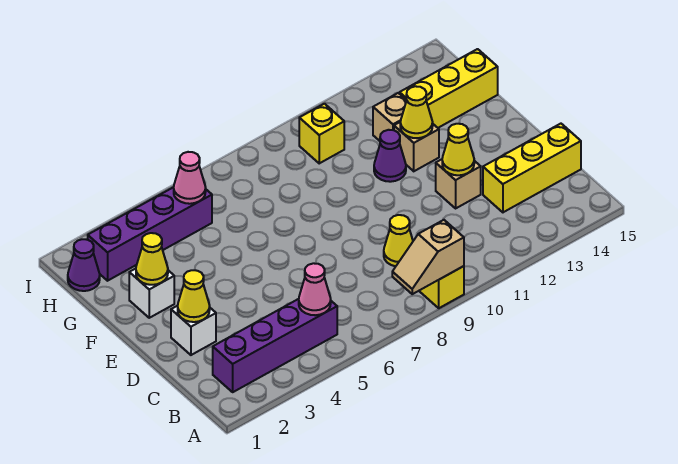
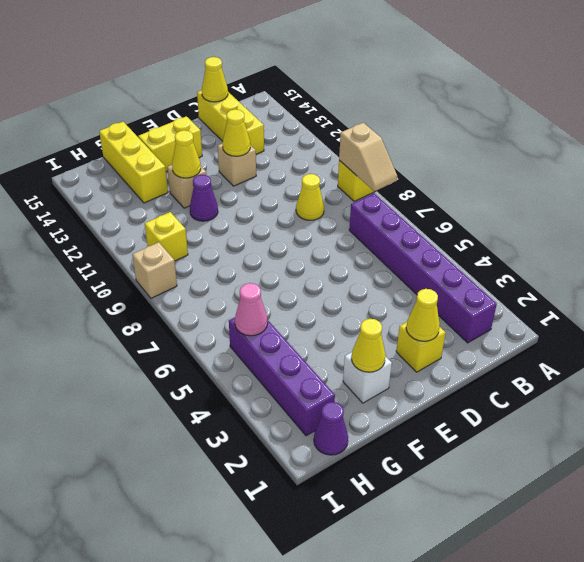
purple 1x4 brick [213,299,337,392] -> purple 1x6 brick [349,193,497,343]
pink 1x1 cone [299,263,331,315] -> none
none -> yellow 1x1 cone [202,57,228,102]
white 1x1 brick [171,306,216,355] -> yellow 1x1 brick [396,322,446,372]
none -> yellow 1x2 brick [138,116,202,171]
tan 1x1 brick [373,93,407,141] -> tan 1x1 brick moved to [132,242,177,298]

